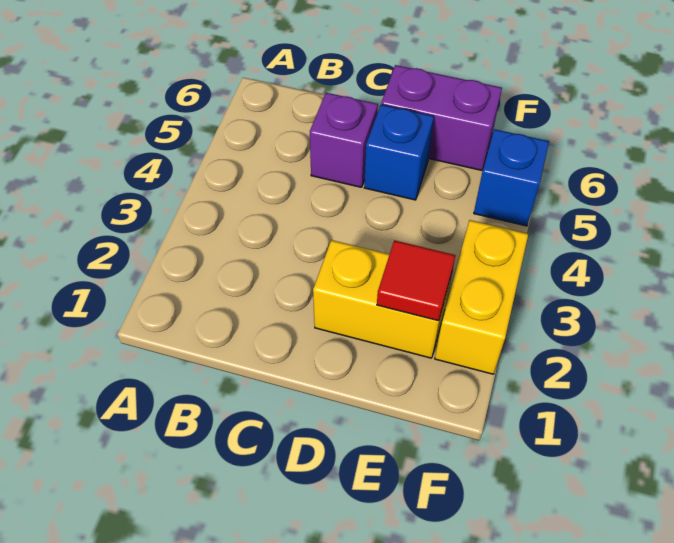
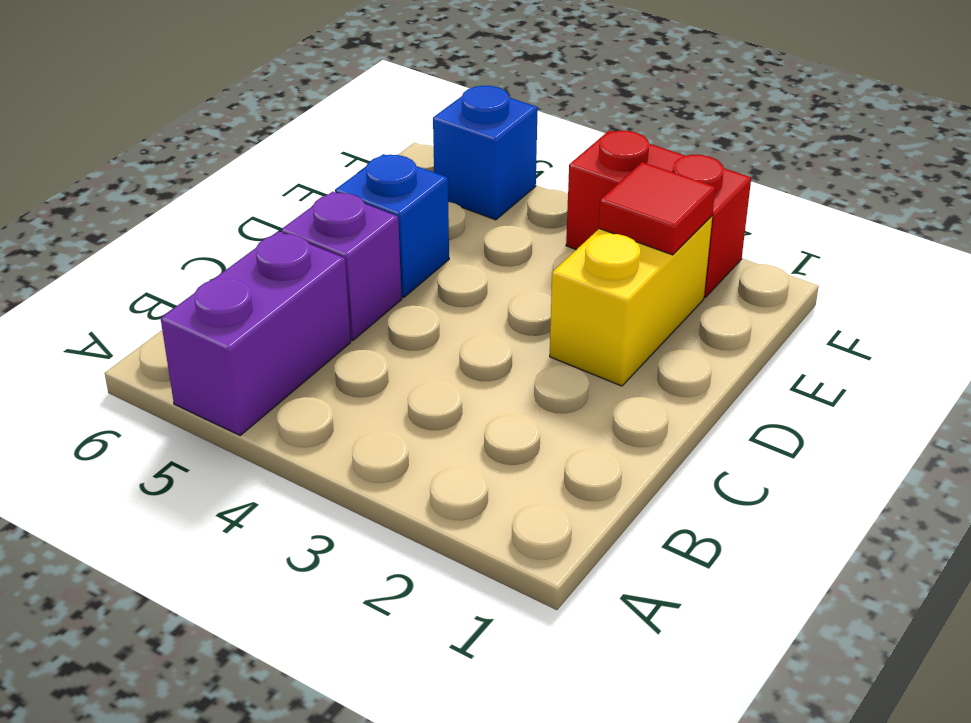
purple 1x2 brick [381,65,502,170] -> purple 1x2 brick moved to [161,231,351,435]
yellow 1x2 brick [435,220,528,374] -> red 1x2 brick [566,131,751,297]

